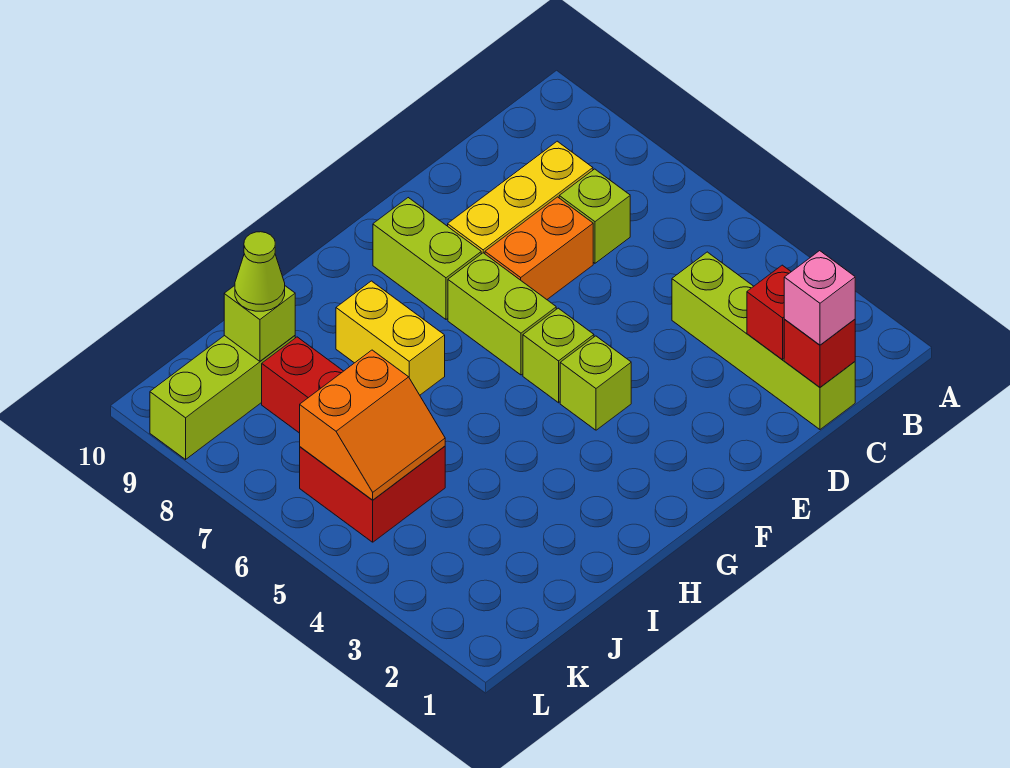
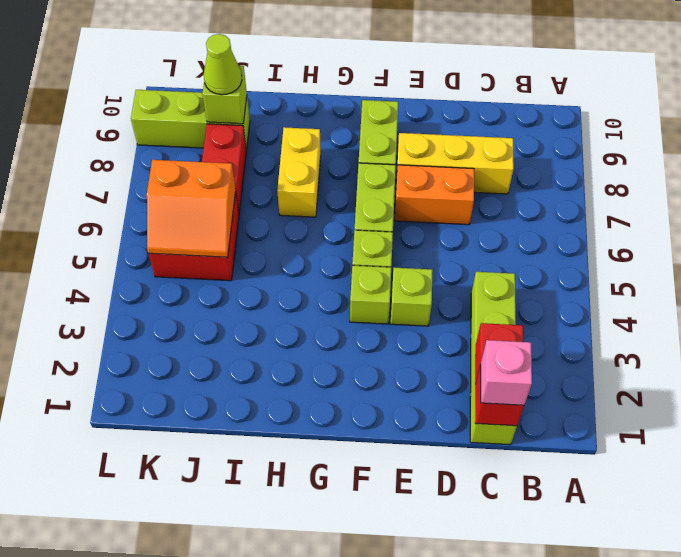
lime 1x1 brick [559,169,630,263] -> lime 1x1 brick moved to [390,268,433,326]

